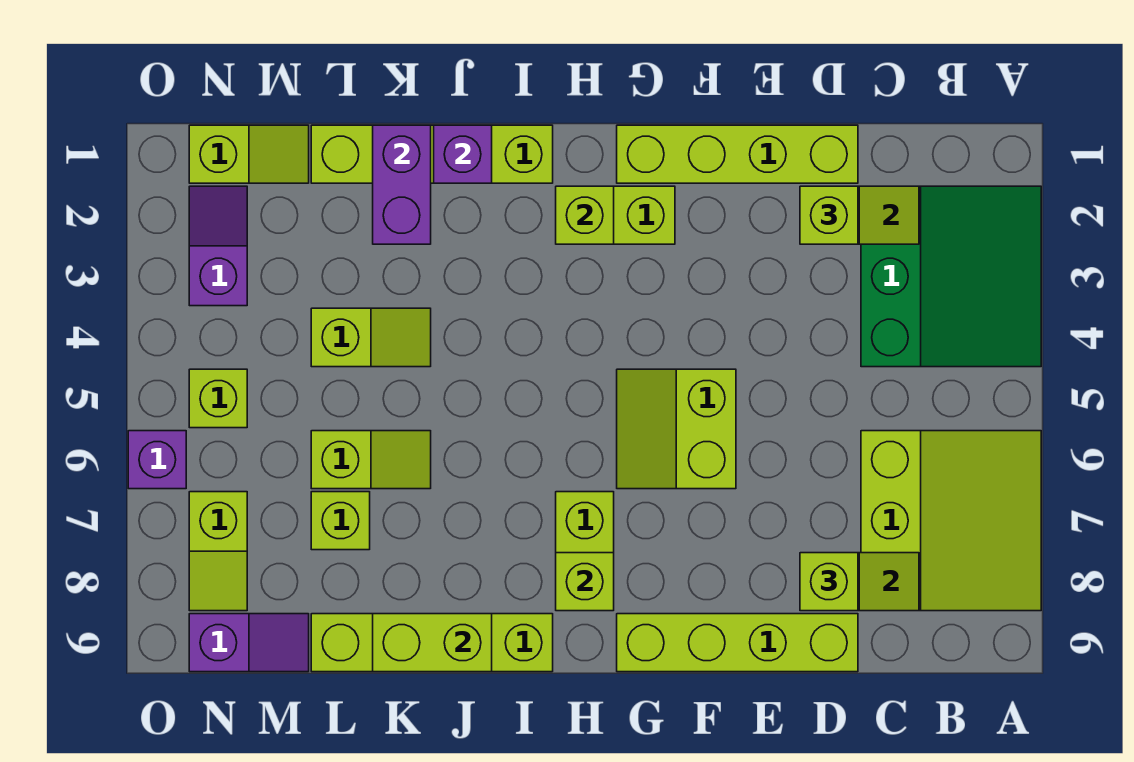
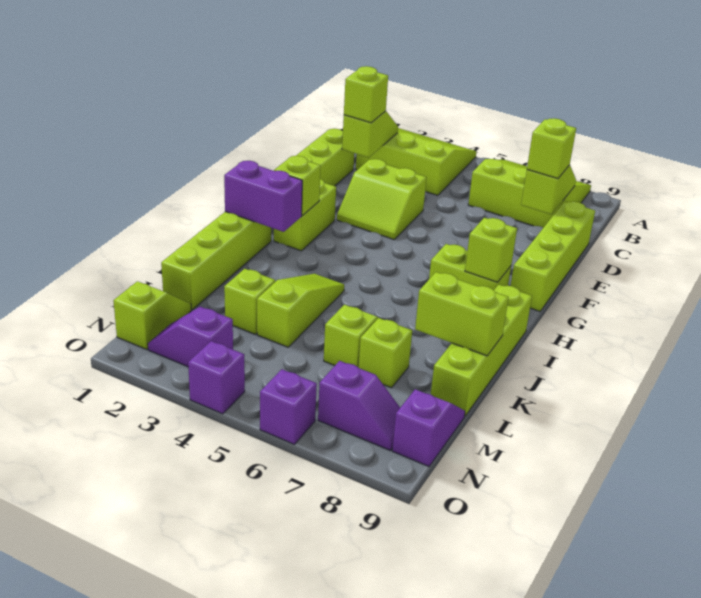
green 3x3 slope [861,186,1041,367] -> lime 3x3 slope [356,128,476,196]
lime 2x2 slope [617,369,736,489] -> lime 2x2 slope moved to [337,159,427,240]
purple 1x1 brick [434,125,492,183] -> purple 1x1 brick moved to [188,341,245,414]
lime 1x2 brick [373,614,492,672] -> lime 1x2 brick turned to [415,272,509,356]
purple 1x2 brick [373,125,431,244] -> purple 1x2 brick moved to [224,161,302,232]
lime 1x2 slope [311,308,431,367] -> lime 1x3 slope [257,274,344,347]
lime 1x1 brick [189,369,247,428] -> lime 1x1 brick moved to [224,269,275,334]
lime 1x2 slope [189,492,247,611] -> purple 1x2 slope [318,361,400,450]

